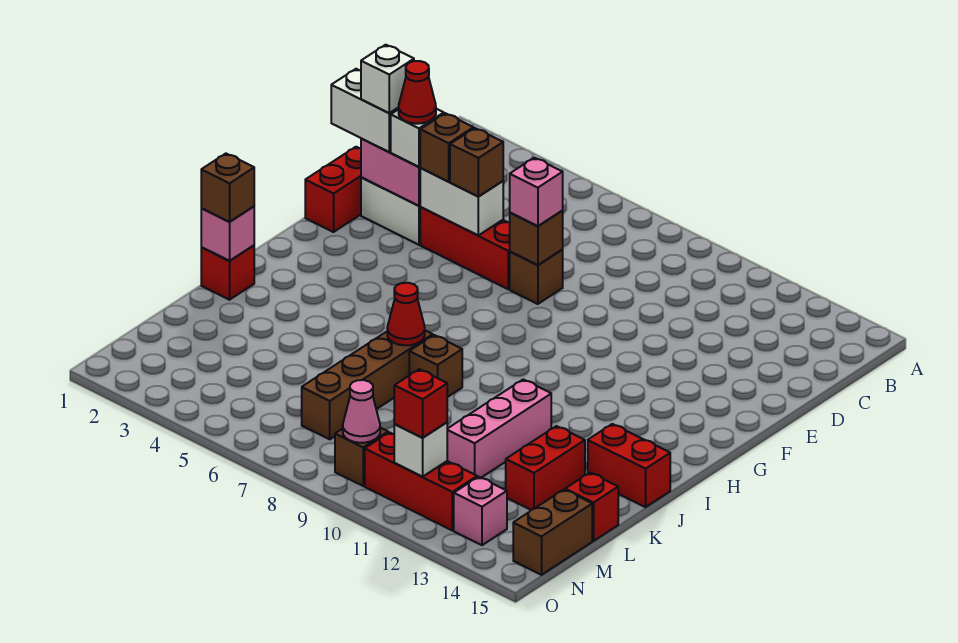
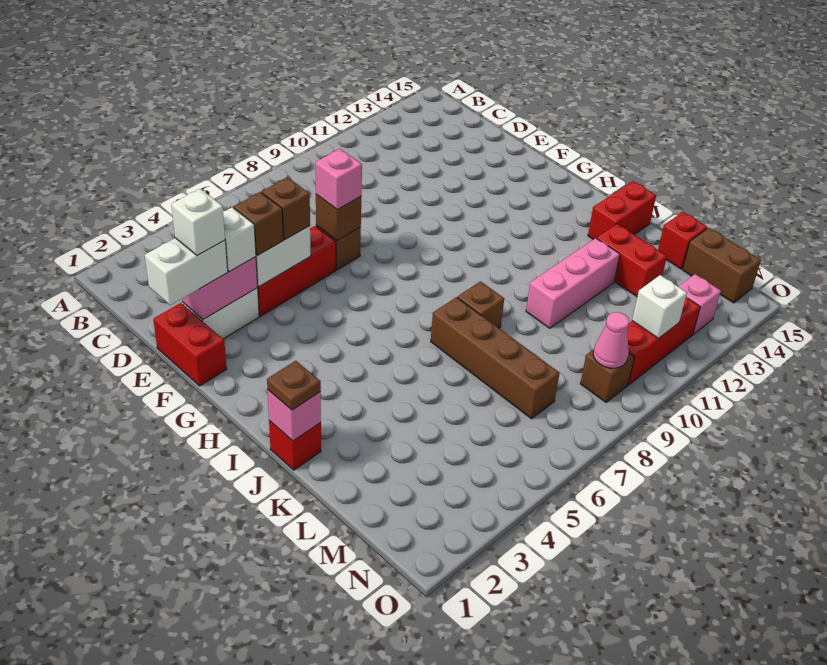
red 1x1 cone [398,61,436,124] -> none
brown 1x1 brick [201,154,254,222] -> brown 1x1 plate [267,361,321,410]
red 1x1 cone [387,283,425,345] -> none
pink 1x3 brick [447,379,551,478] -> pink 1x3 brick turned to [526,238,620,328]
red 1x1 brick [394,369,447,438] -> none

